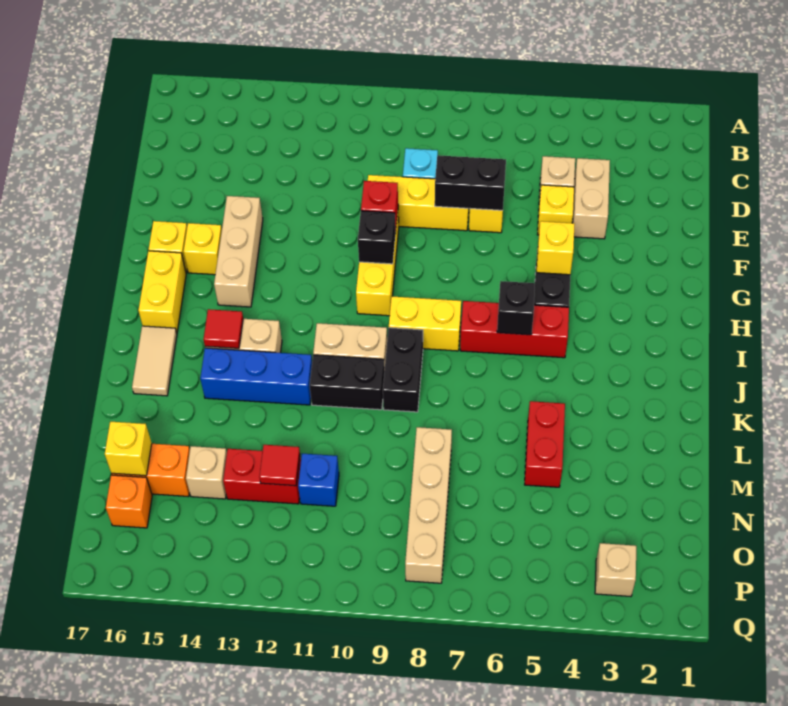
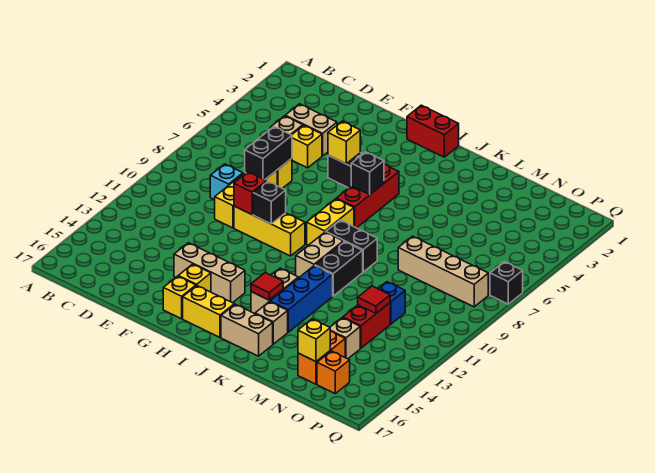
tan 1x2 tile [132,326,177,396] -> tan 1x2 brick [221,304,273,356]
red 1x2 brick [525,401,565,487] -> red 1x2 brick moved to [407,105,459,157]
tan 1x1 brick [595,543,636,596] -> tan 1x1 brick moved to [255,302,288,344]
none -> black 1x1 brick [490,262,523,304]

